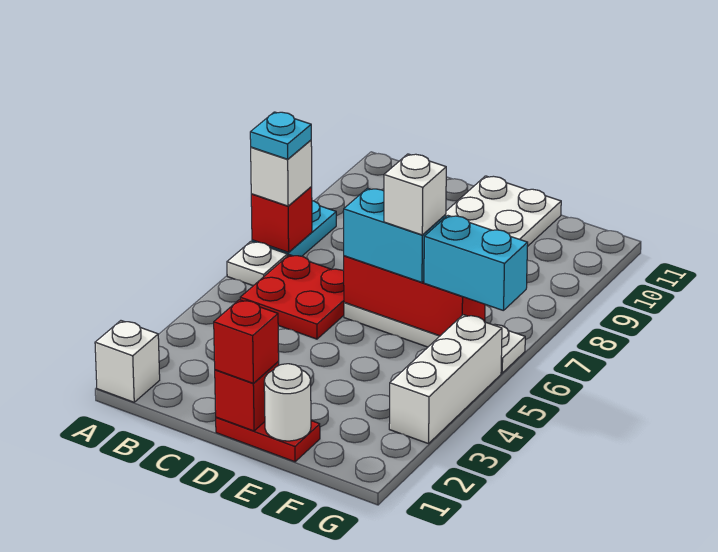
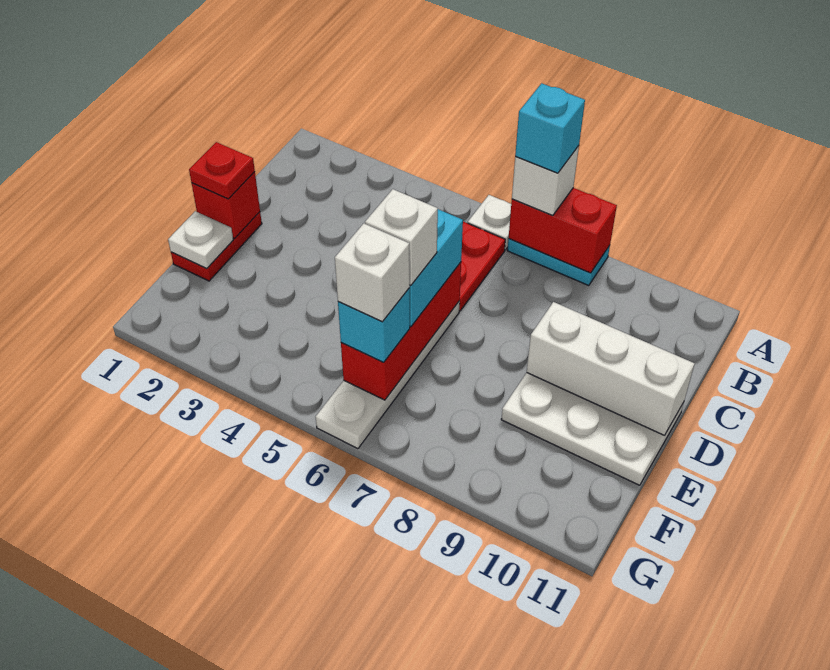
white 1x1 brick [95,321,160,402] -> white 1x1 brick moved to [335,223,410,322]
red 1x1 brick [251,187,312,252] -> red 1x2 brick [509,188,617,273]
cyan 1x1 plate [250,112,311,159] -> cyan 1x1 brick [515,83,585,173]
red 1x1 brick [214,300,279,383] -> red 1x1 plate [189,142,255,199]
white 1x1 round brick [264,364,311,441] -> white 1x1 plate [168,211,233,269]
cyan 1x2 brick [424,216,528,311] -> cyan 1x1 brick [338,288,410,362]
white 1x3 brick [389,315,502,444] -> white 1x3 brick moved to [527,302,695,435]

